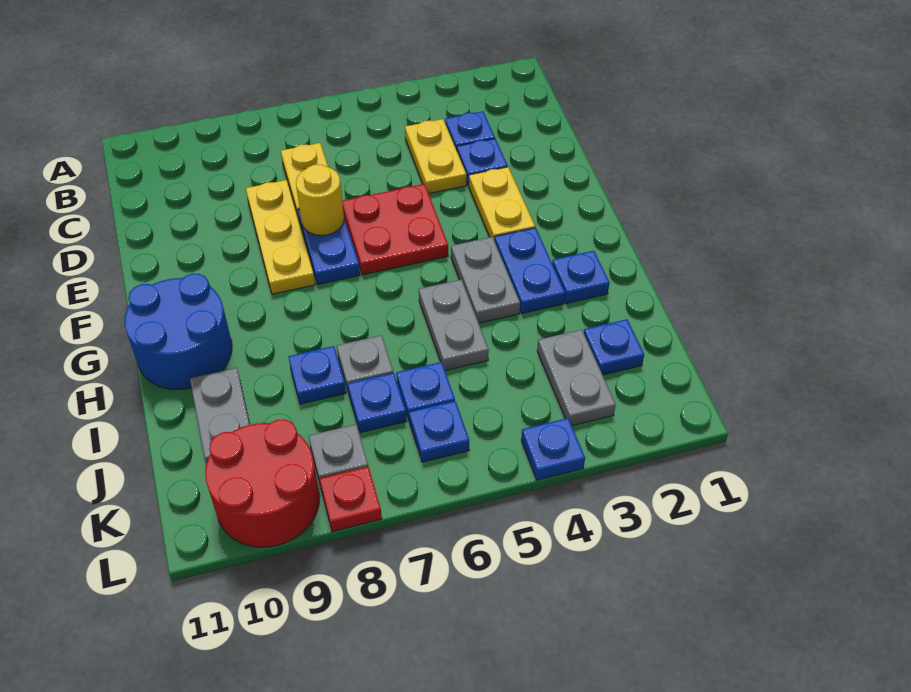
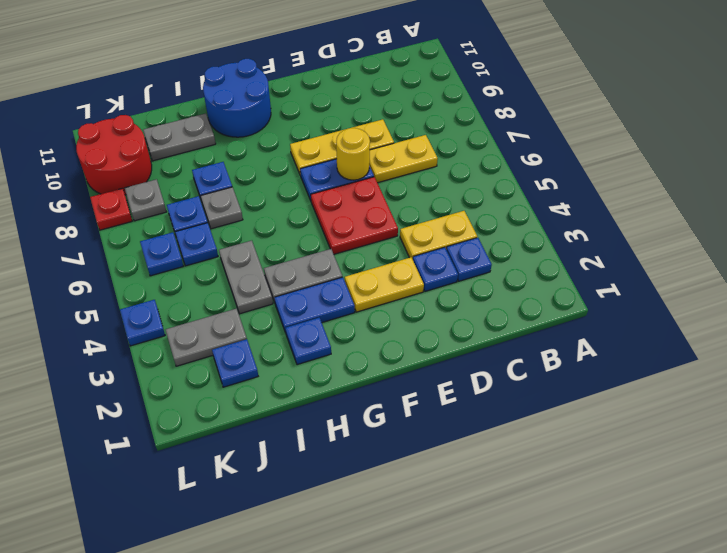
grey 1x2 plate [419,280,489,371] -> grey 1x2 plate turned to [219,241,273,314]

